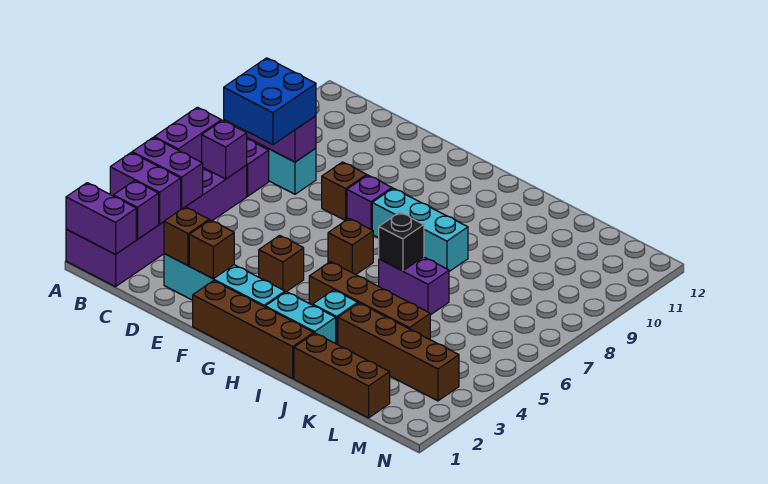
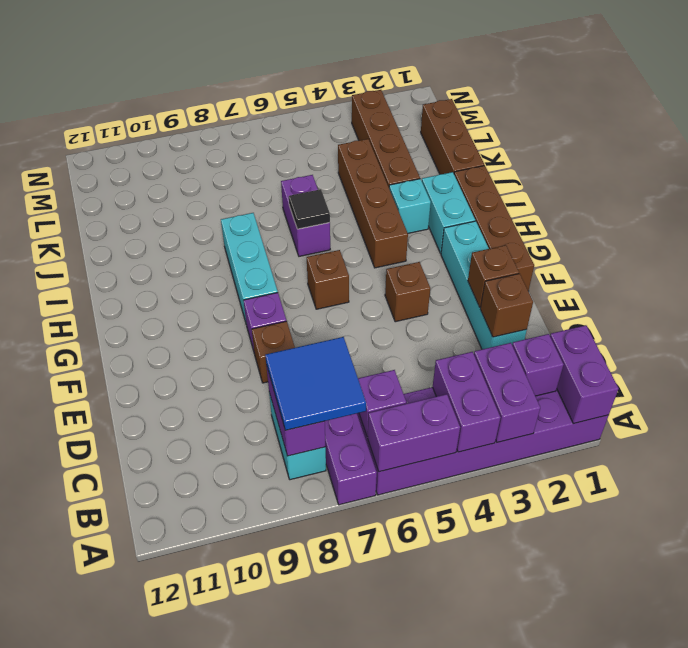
blue 2x2 brick [224,58,316,145] -> blue 2x2 tile [265,337,366,430]
black 1x1 brick [379,212,424,271] -> black 1x1 tile [289,189,330,229]

